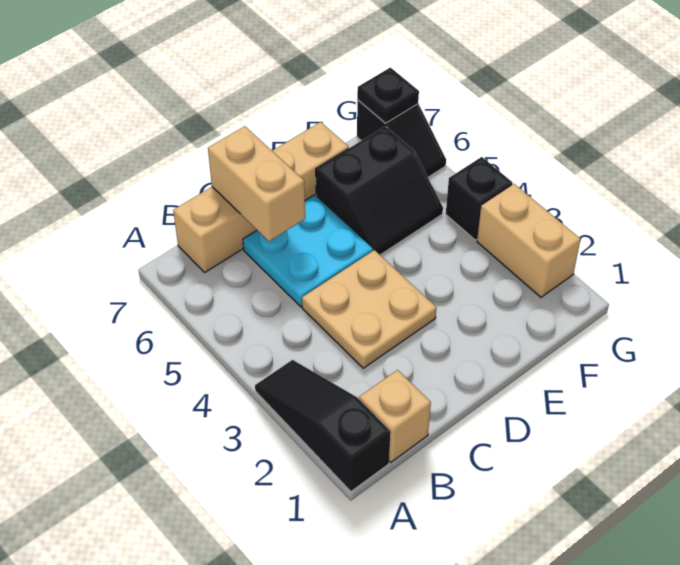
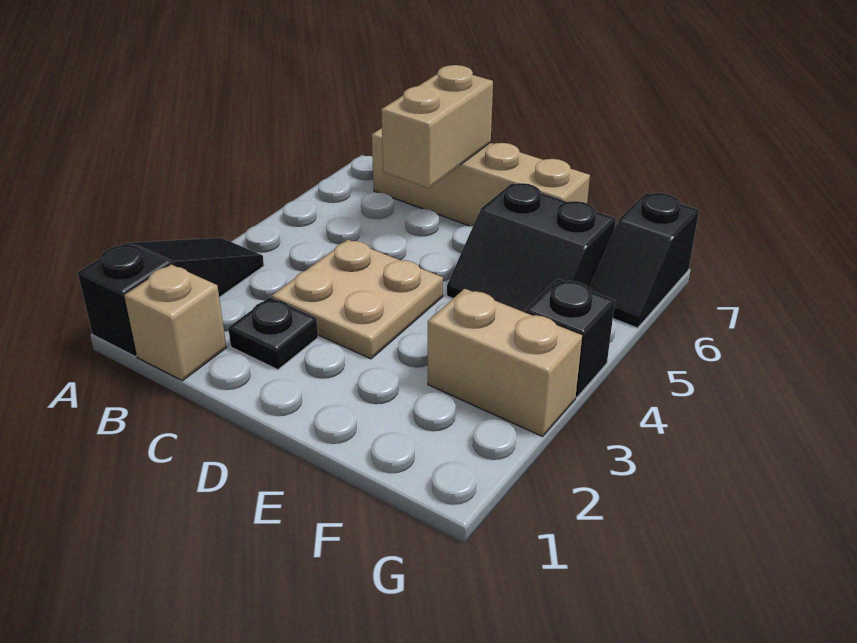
cyan 2x2 plate [243,195,373,307] -> none
tan 1x2 brick [477,184,581,297] -> tan 1x2 brick turned to [428,289,582,436]
black 1x1 plate [357,68,419,123] -> black 1x1 plate moved to [228,297,318,370]

